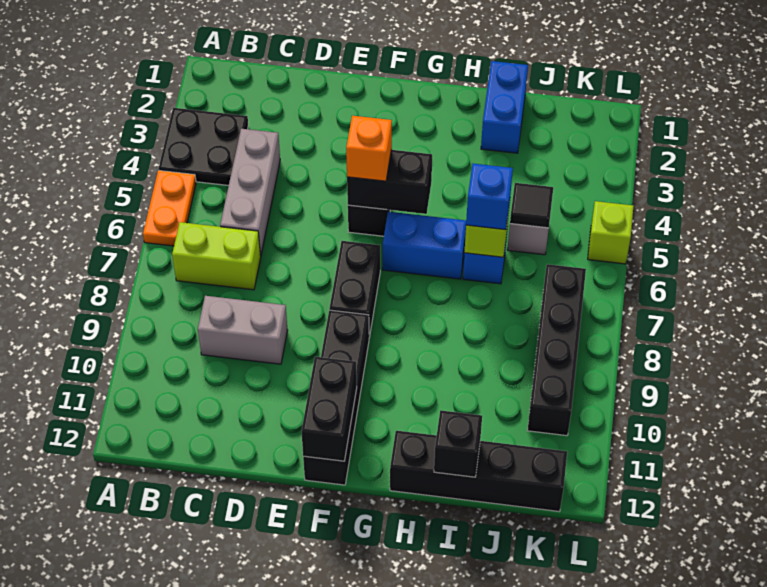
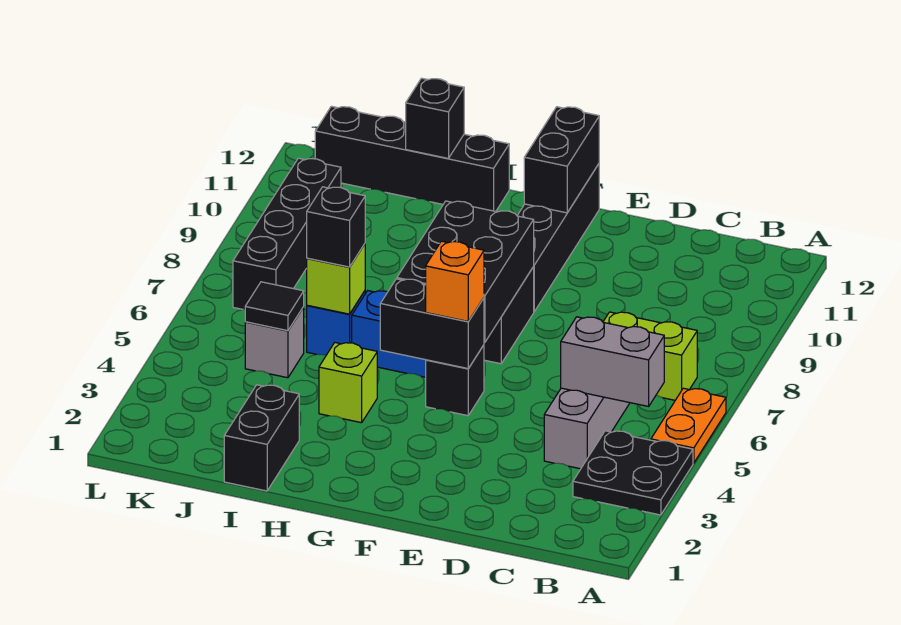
grey 1x2 brick [198,296,288,364] -> grey 1x2 brick moved to [561,317,664,406]
none -> black 2x3 brick [397,201,534,343]
blue 1x2 brick [481,61,528,153] -> black 1x2 brick [224,385,299,491]
blue 1x1 brick [466,164,513,230] -> black 1x1 brick [307,187,365,267]
lime 1x1 brick [588,201,633,264] -> lime 1x1 brick moved to [319,343,377,423]

